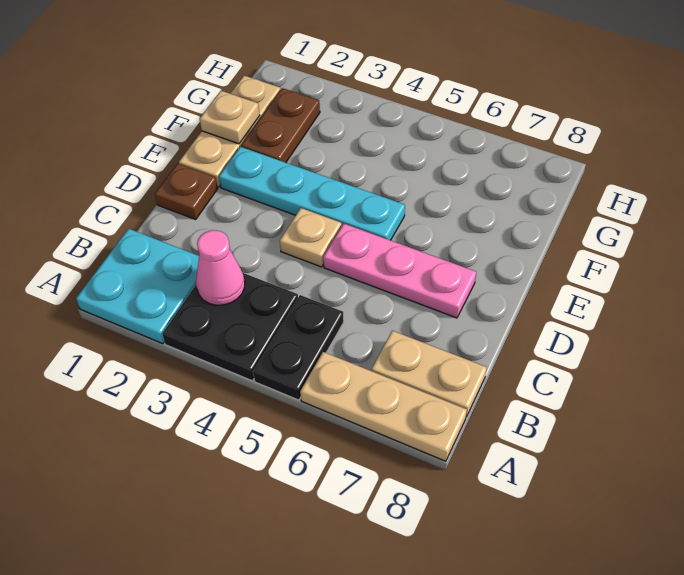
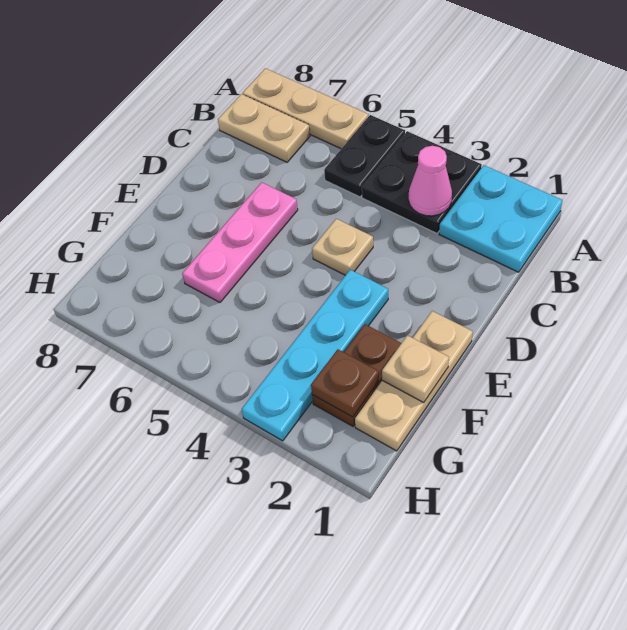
brown 1x1 plate [155,163,218,219] -> brown 1x1 plate moved to [311,349,379,417]
pink 1x3 plate [323,224,476,318] -> pink 1x3 plate turned to [182,182,298,302]
cyan 1x4 plate [219,147,405,240] -> cyan 1x4 plate turned to [242,270,388,441]

